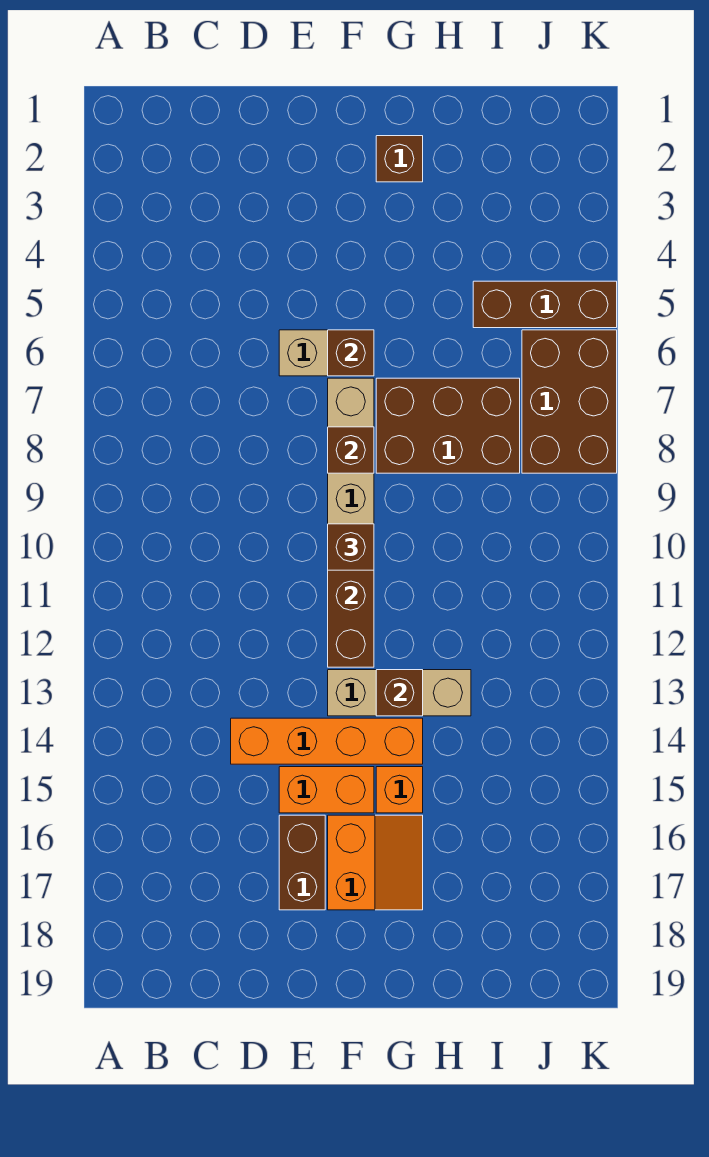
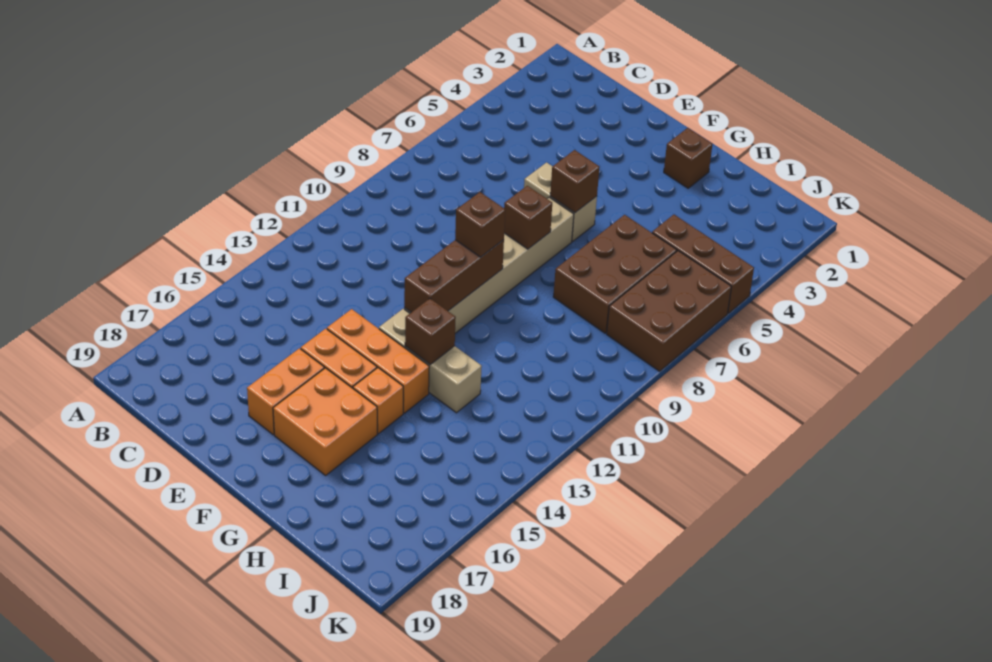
orange 1x4 brick [231,718,423,764] -> orange 1x3 brick [327,309,429,413]
brown 1x2 brick [279,815,325,910] -> orange 1x2 brick [247,348,324,435]
orange 2x2 slope [328,815,423,910] -> orange 2x2 brick [273,368,377,475]
brown 2x3 brick [376,378,520,473] -> brown 2x3 brick turned to [553,215,677,333]

